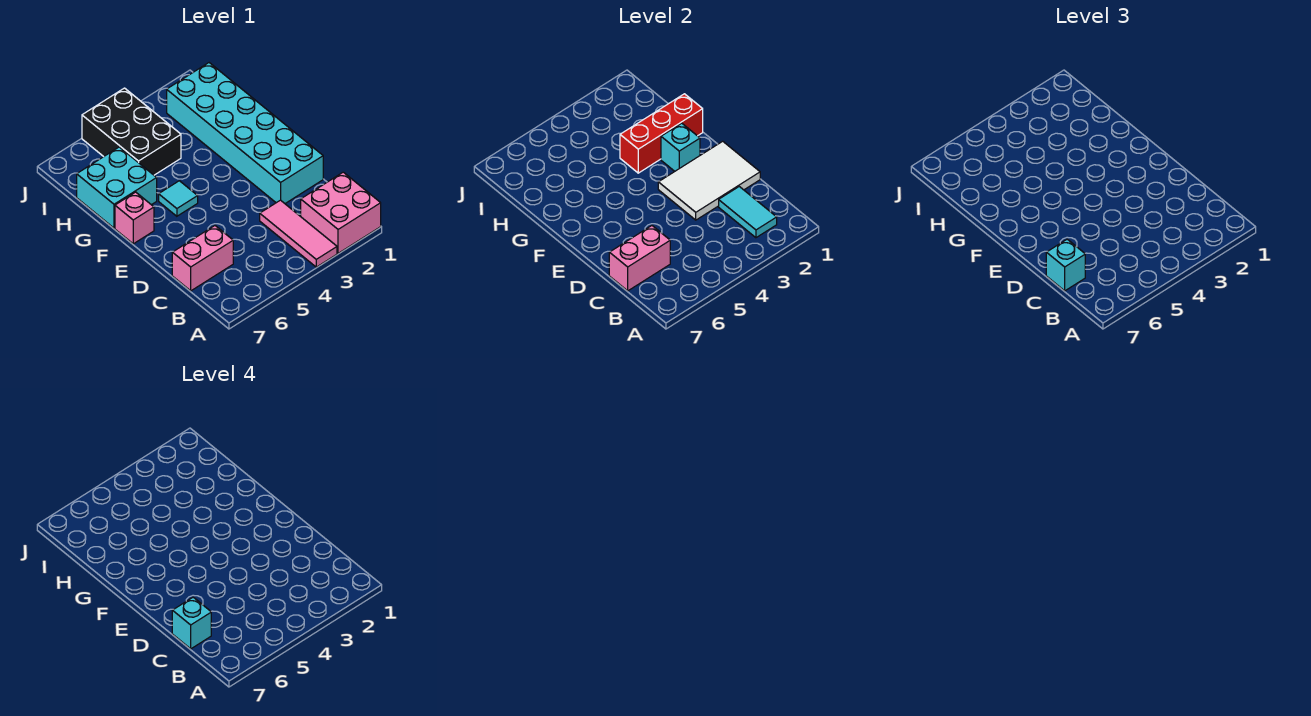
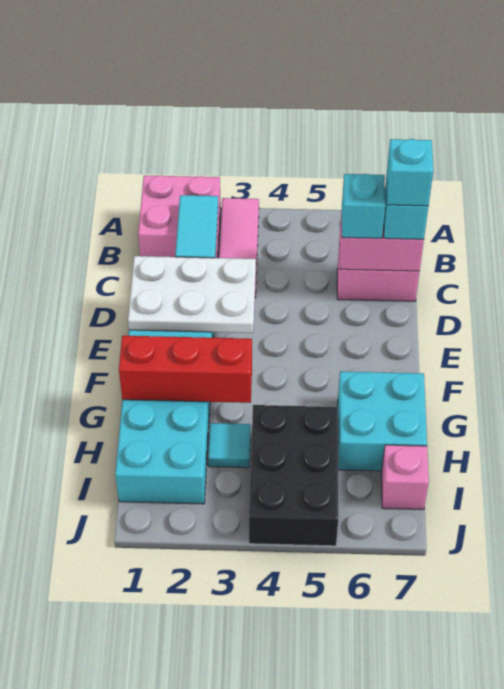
white 2x3 tile [658,141,760,220] -> white 2x3 plate [128,256,256,333]
cyan 1x1 brick [661,123,700,171] -> cyan 1x1 brick moved to [342,174,385,238]
cyan 1x1 tile [159,181,198,216] -> cyan 1x1 tile moved to [208,423,251,468]
pink 1x1 brick [115,192,154,244] -> pink 1x1 brick moved to [381,445,429,510]

